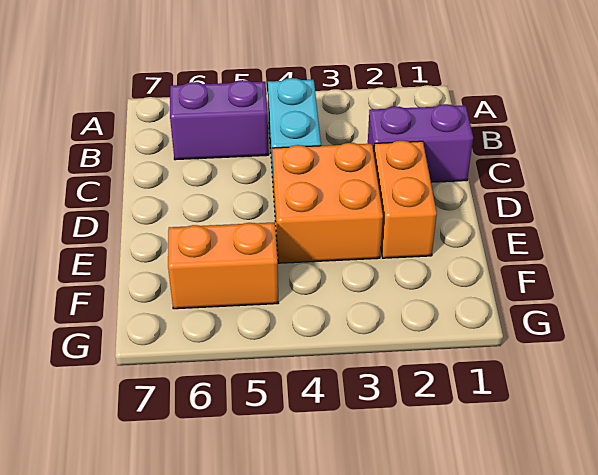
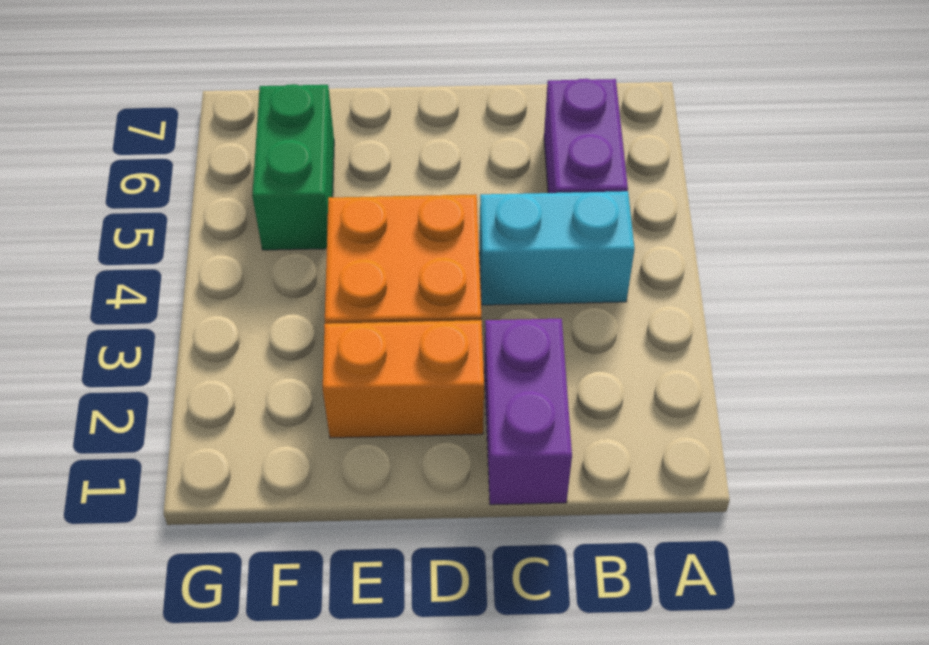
orange 1x2 brick [168,222,278,309] -> green 1x2 brick [252,84,334,250]

